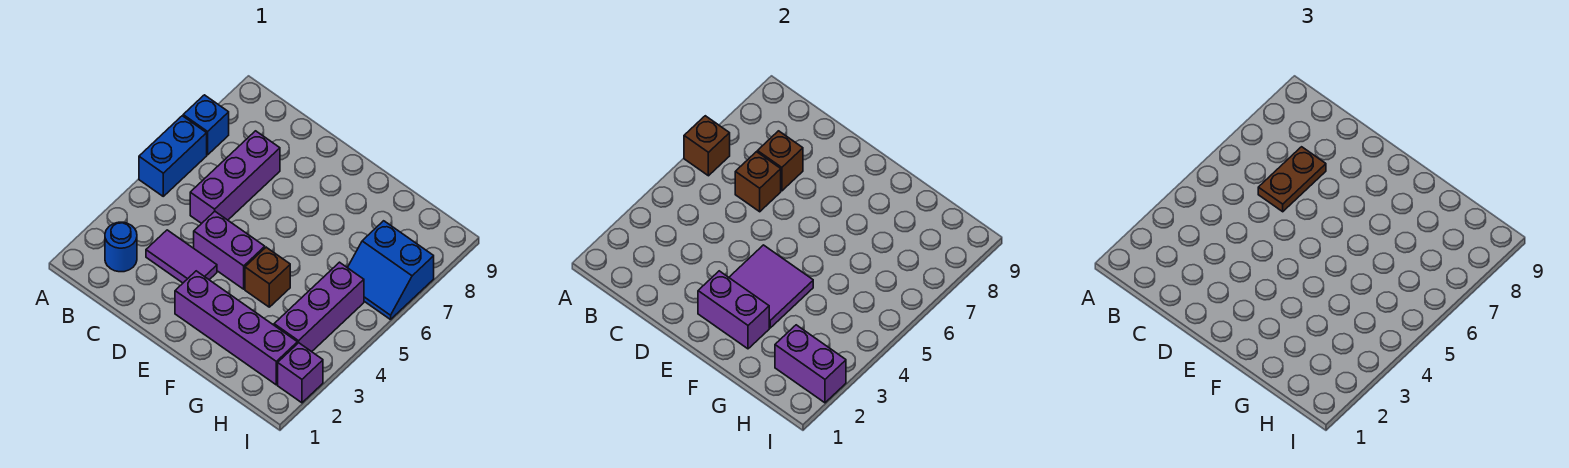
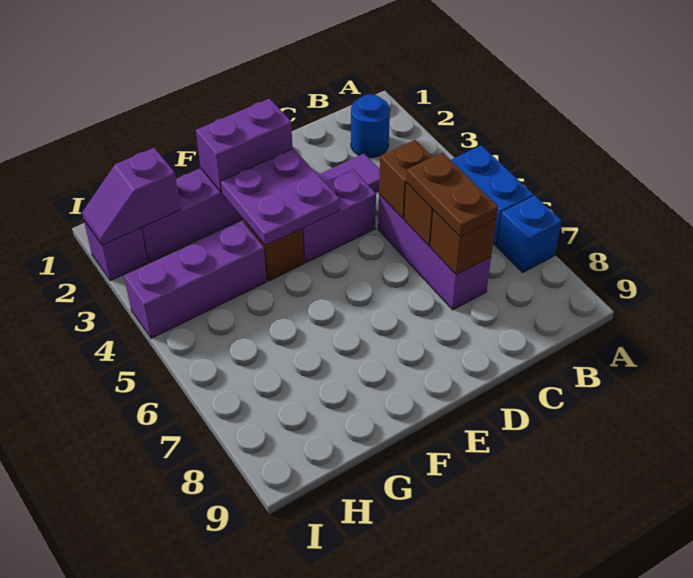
brown 1x1 brick [684,116,730,176] -> brown 1x1 brick moved to [379,140,432,219]
purple 2x2 tile [729,245,813,328] -> purple 2x2 plate [220,149,340,246]
purple 1x2 brick [775,325,846,403] -> purple 1x2 slope [82,148,180,245]
purple 1x3 brick [274,262,364,352] -> purple 1x3 brick turned to [124,221,266,338]
blue 2x2 slope [347,221,434,320] -> none

